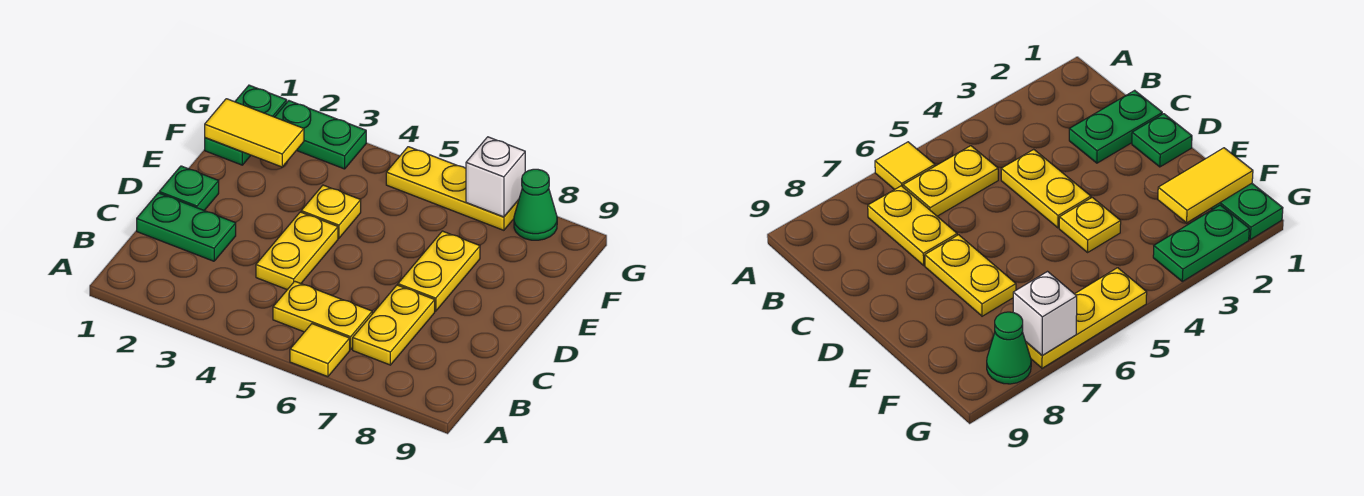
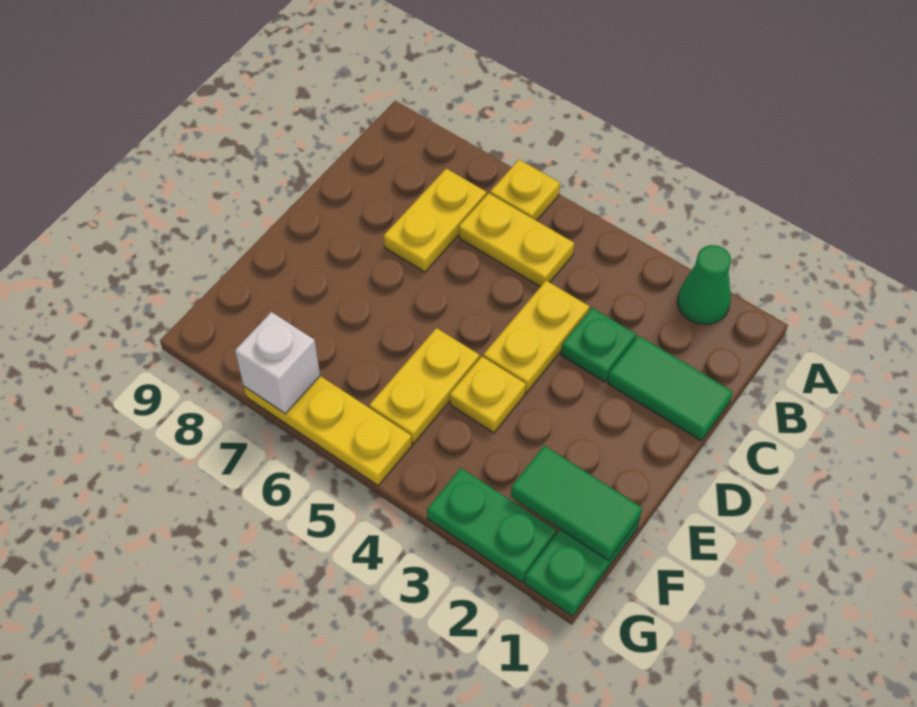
yellow 1x1 tile [290,324,350,377] -> yellow 1x1 plate [490,160,560,221]
green 1x2 plate [137,193,236,261] -> green 1x2 tile [607,336,733,441]
green 1x1 plate [159,166,219,210] -> green 1x1 plate moved to [561,308,636,382]
yellow 1x2 plate [398,231,480,311] -> yellow 1x2 plate moved to [369,328,480,444]
yellow 1x2 tile [205,99,304,167] -> green 1x2 tile [511,446,642,561]
green 1x1 cone [514,169,557,240] -> green 1x1 cone moved to [677,245,731,325]

